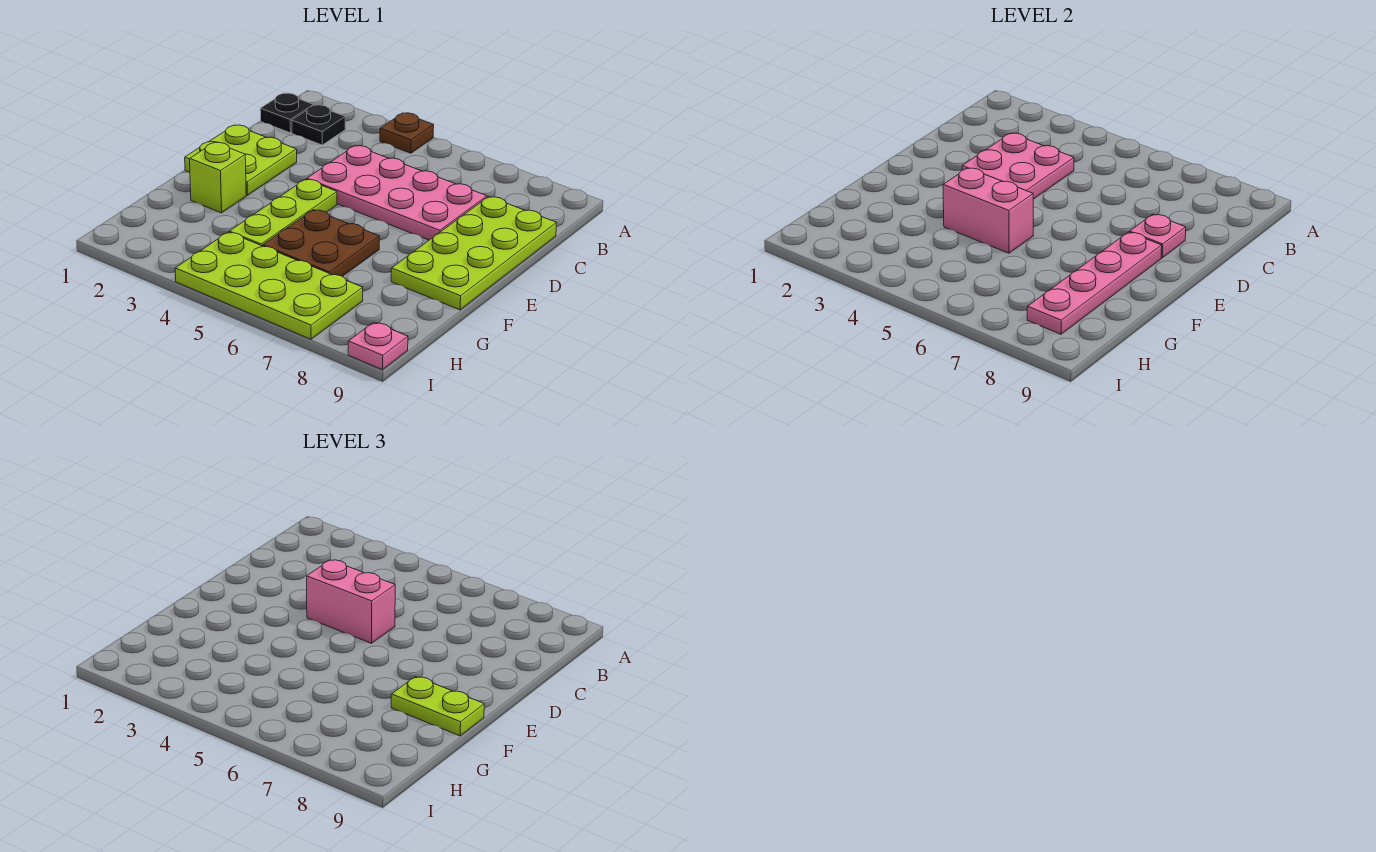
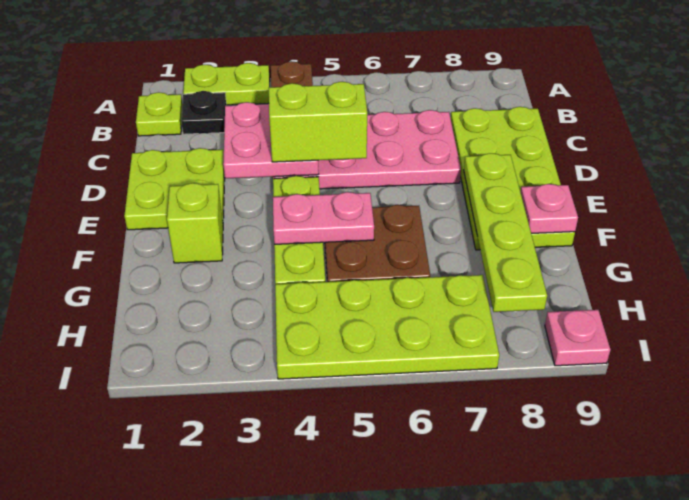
black 1x1 plate [260,93,314,133] -> lime 1x1 plate [136,92,182,136]
pink 1x2 brick [307,560,395,643] -> lime 1x2 brick [269,82,367,162]
pink 1x1 plate [1130,214,1186,258] -> pink 1x1 plate moved to [521,184,578,233]
pink 1x4 plate [1027,232,1162,334] -> lime 1x4 plate [464,153,547,312]
pink 1x2 brick [943,168,1033,253] -> pink 1x2 plate [273,192,374,244]
lime 1x2 plate [391,676,484,736] -> lime 1x2 plate moved to [183,63,270,105]

